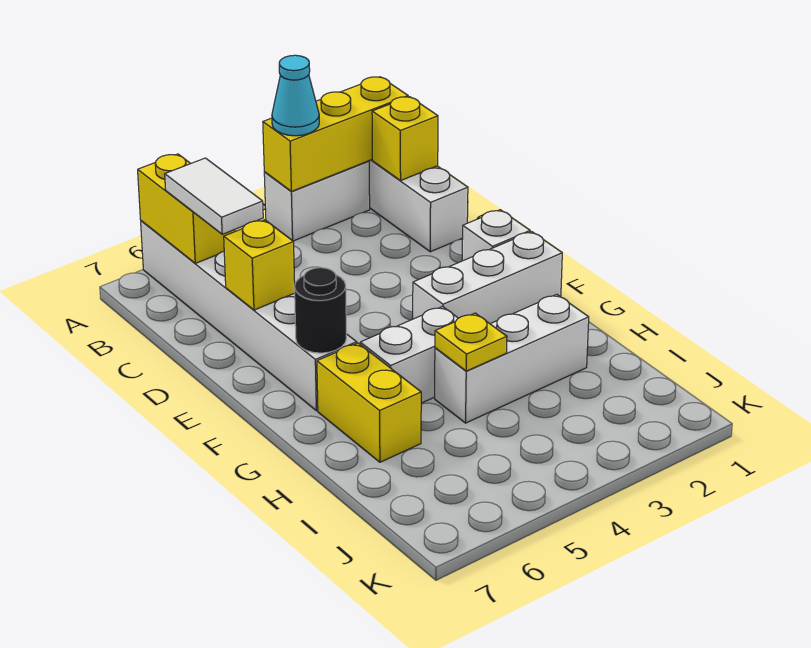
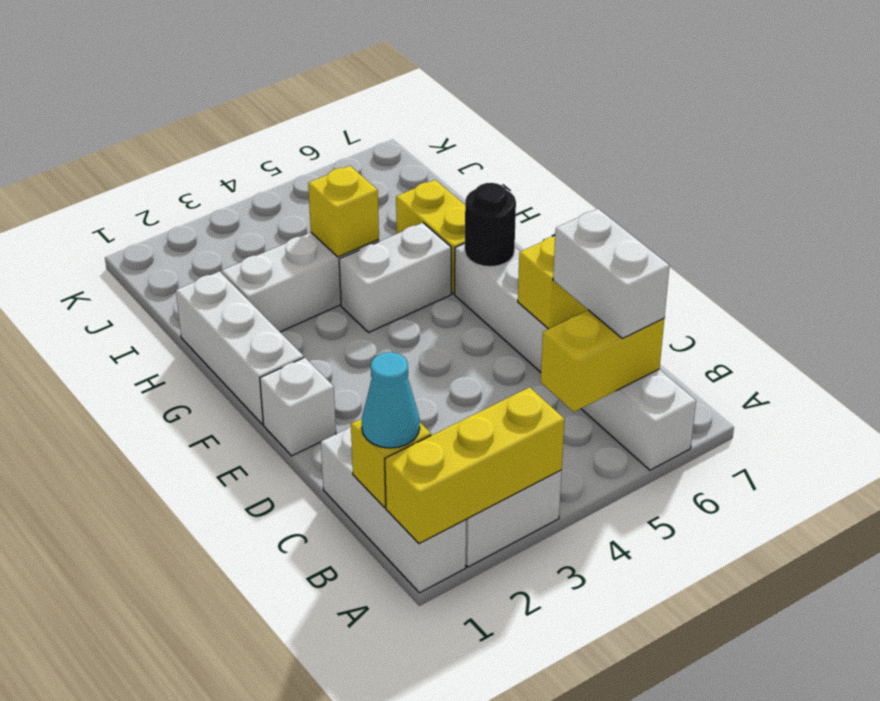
cyan 1x1 cone [272,55,319,136] -> cyan 1x1 cone moved to [362,352,420,448]
yellow 1x2 brick [138,154,235,263] -> yellow 1x2 brick turned to [541,310,664,412]
white 1x2 tile [165,158,263,234] -> white 1x2 brick [553,209,670,338]
white 1x3 brick [413,232,562,324] -> white 1x3 brick turned to [176,271,304,424]
yellow 1x1 plate [435,313,507,371] -> yellow 1x1 brick [308,166,379,257]

